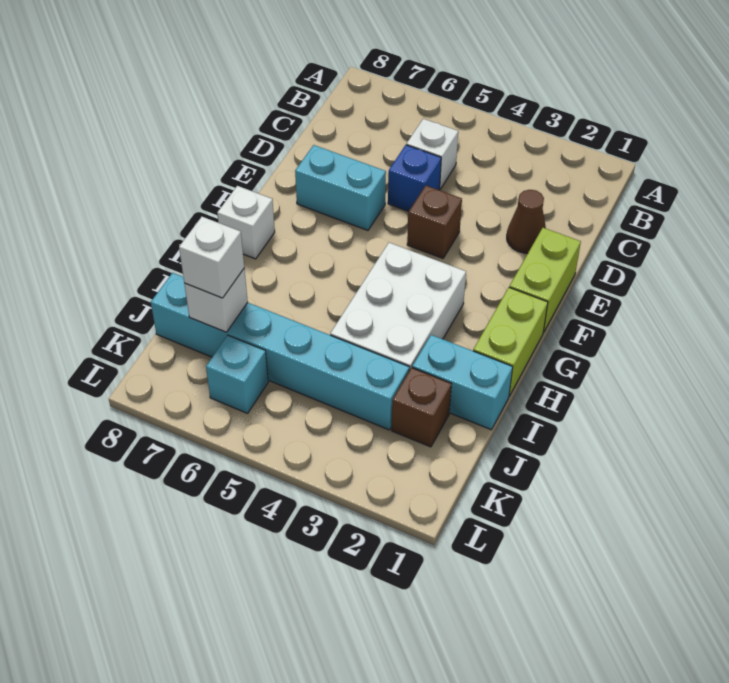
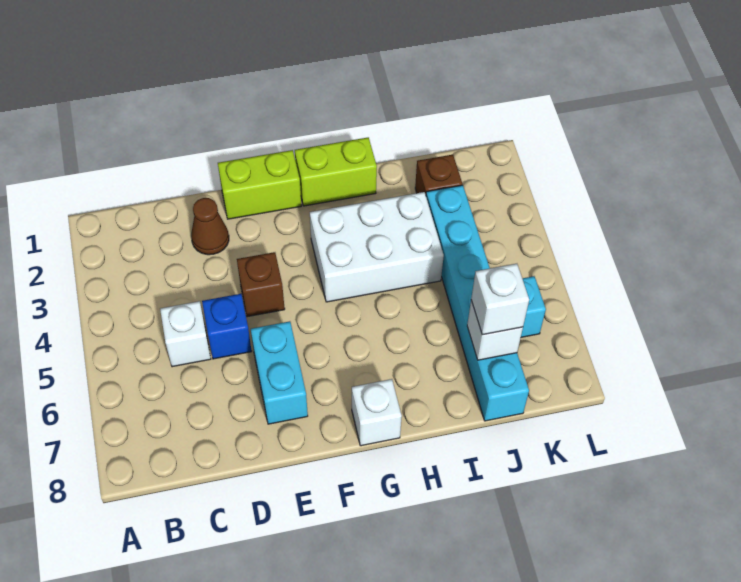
cyan 1x2 brick [412,335,513,430] -> none

